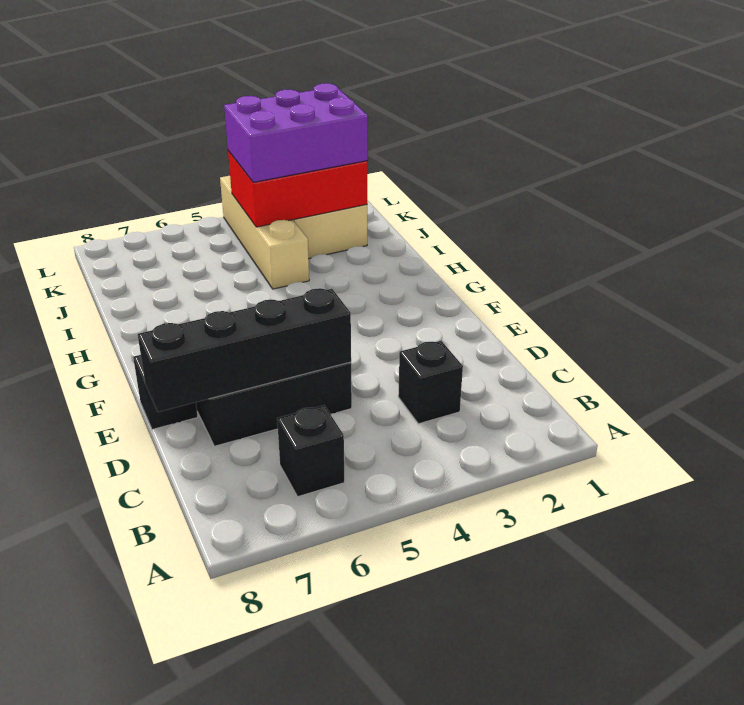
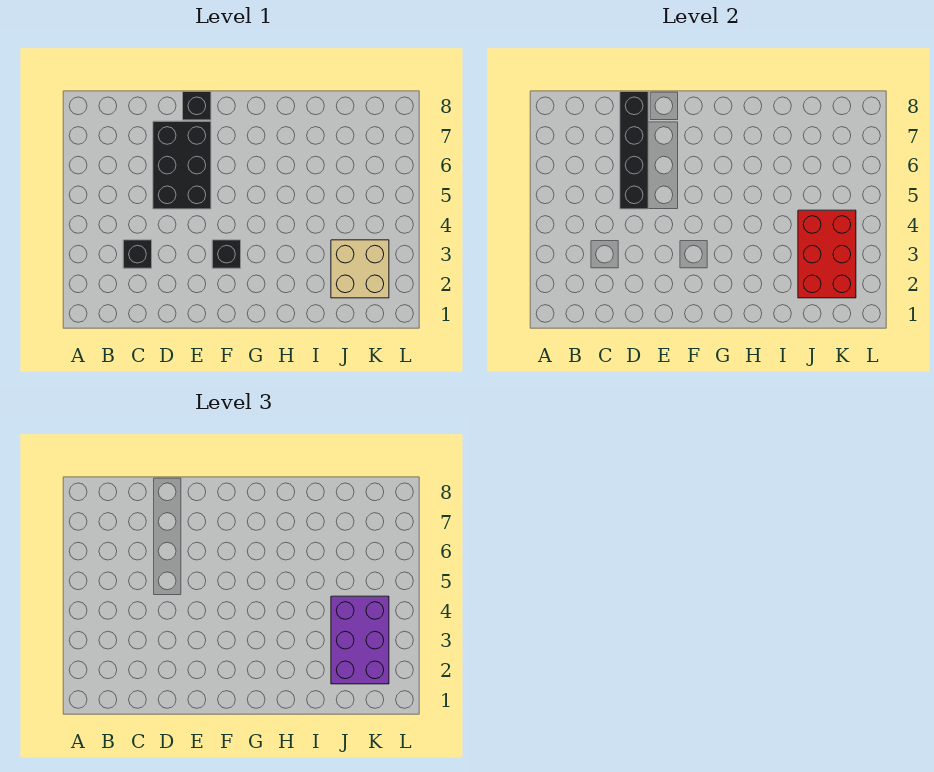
black 1x1 brick [277,405,344,496] -> black 1x1 brick moved to [212,240,241,268]
tan 1x4 brick [220,176,309,289] -> none

